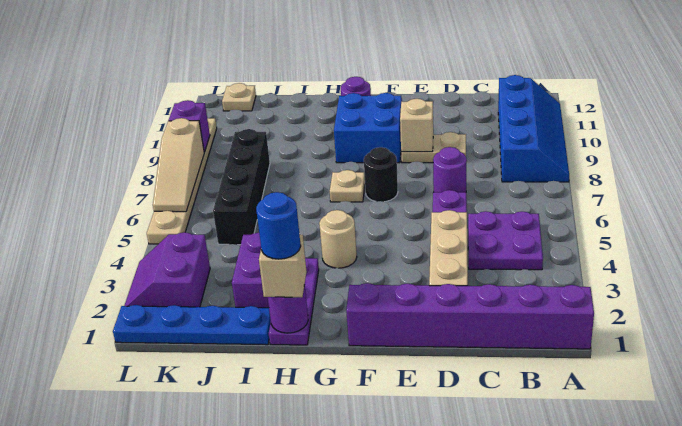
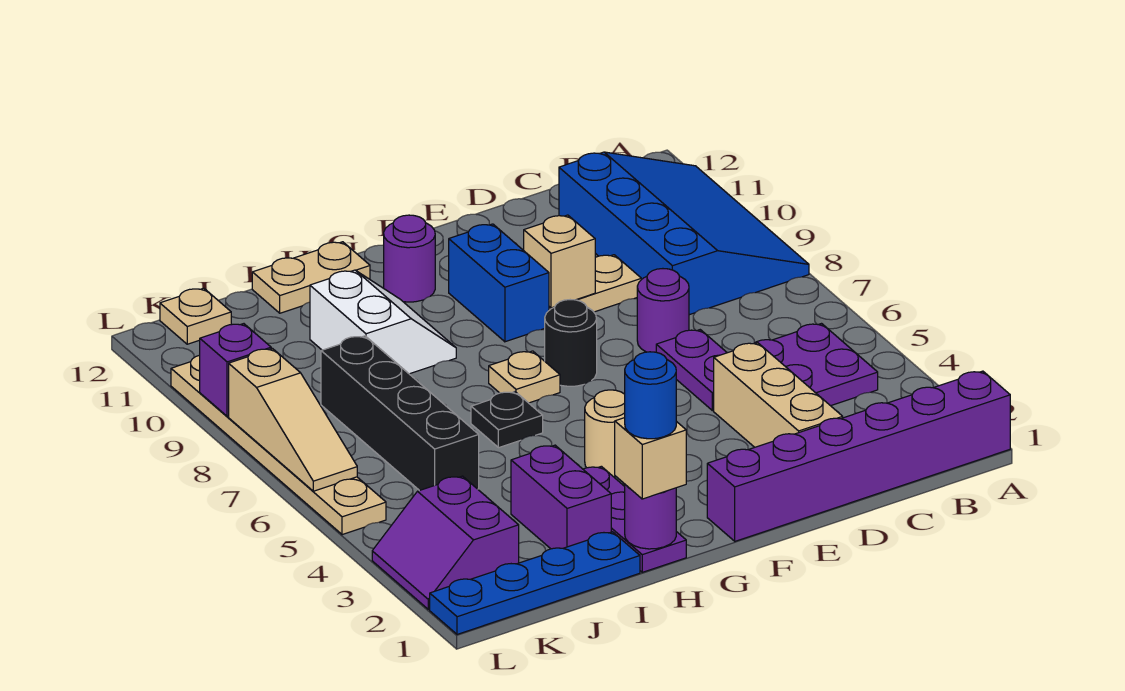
blue 2x4 slope [498,75,569,182] -> blue 3x4 slope [559,152,809,315]
blue 2x2 brick [334,93,402,163] -> blue 1x2 brick [449,224,549,342]
none -> black 1x1 plate [471,392,543,448]
none -> white 2x2 slope [310,270,456,374]
none -> tan 1x2 plate [252,242,370,313]

